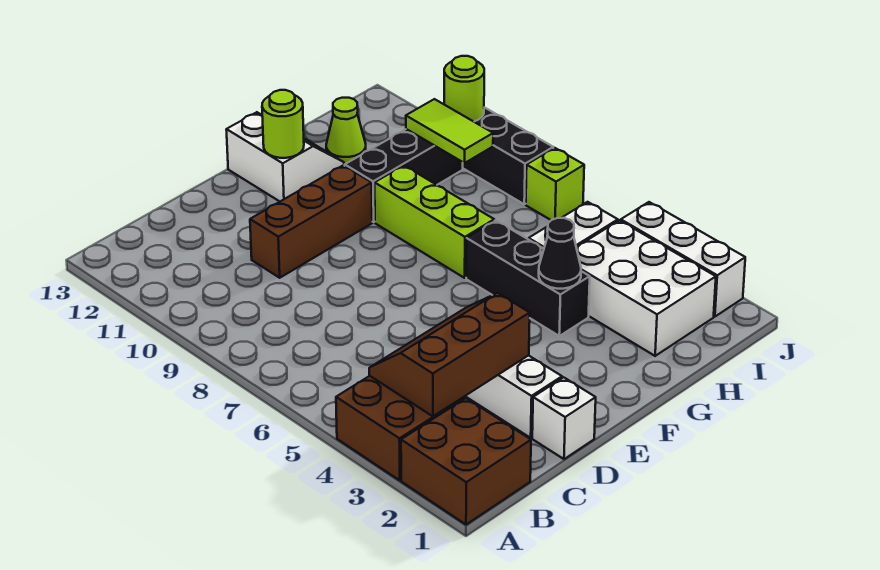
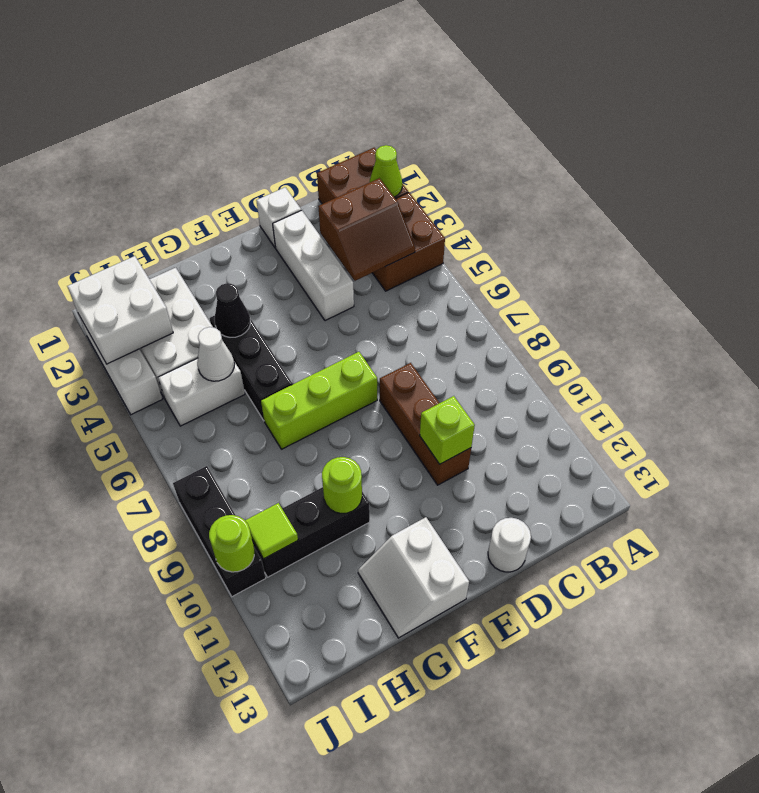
brown 2x3 slope [369,293,530,416] -> brown 2x2 slope [318,178,415,281]
brown 1x3 brick [250,165,372,278] -> brown 1x3 brick turned to [380,363,471,485]
none -> white 1x1 round brick [488,518,531,572]
lime 1x1 round brick [262,90,304,158] -> lime 1x1 round brick moved to [322,457,362,513]
lime 1x3 brick [375,166,494,278] -> lime 1x3 brick turned to [261,352,377,449]
none -> white 1x1 cone [197,327,234,381]
lime 1x1 cone [326,98,366,164] -> lime 1x1 cone moved to [370,145,402,197]
none -> white 2x2 brick [67,256,173,364]
lime 1x2 tile [406,99,493,163] -> lime 1x1 tile [245,503,298,559]
lime 1x1 brick [526,148,584,220] -> lime 1x1 brick moved to [420,396,475,464]

